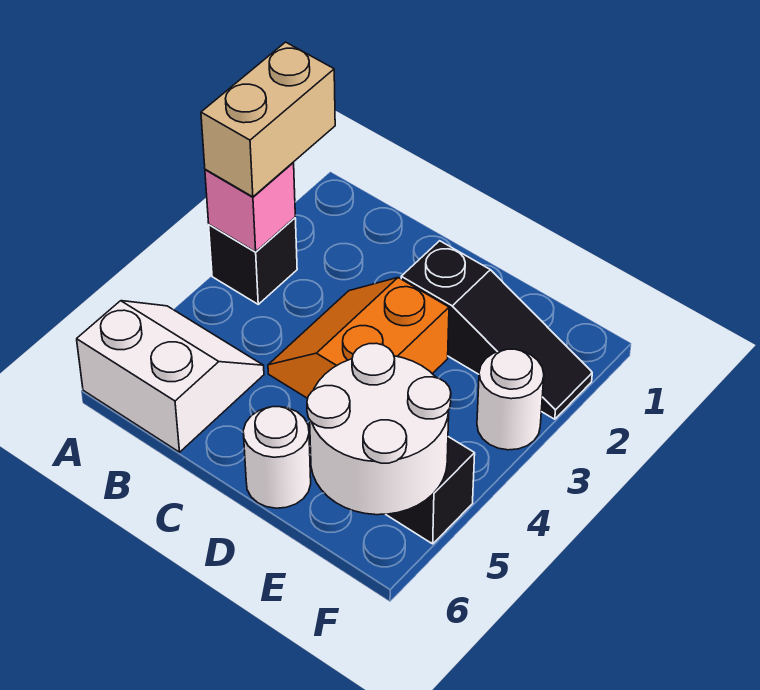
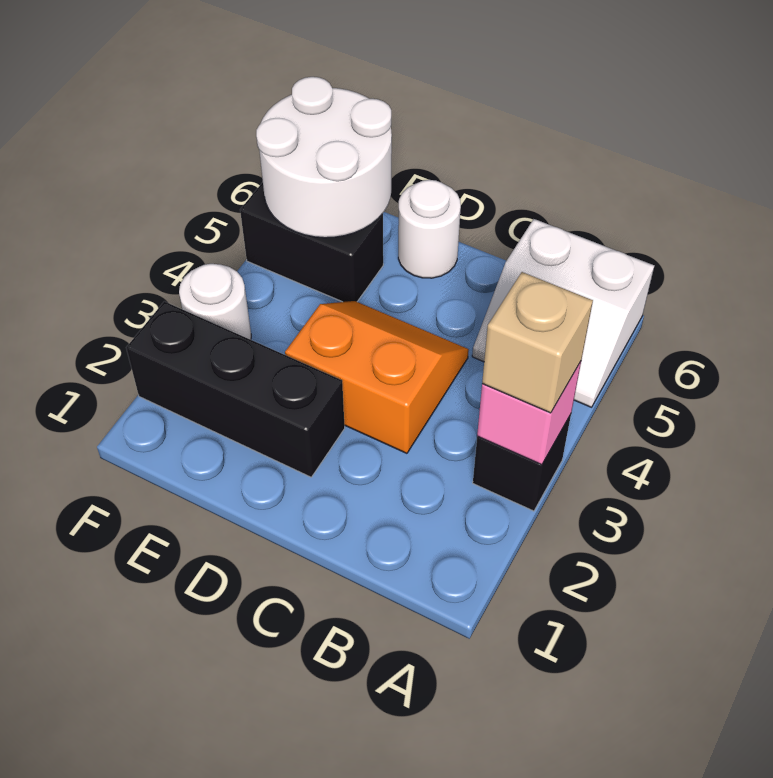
tan 1x2 brick [201,42,335,197] -> tan 1x1 brick [482,272,593,413]
orange 2x2 slope [268,278,449,398] -> orange 2x2 slope turned to [285,301,469,453]
black 1x3 slope [401,241,592,419] -> black 1x3 brick [126,301,345,477]

